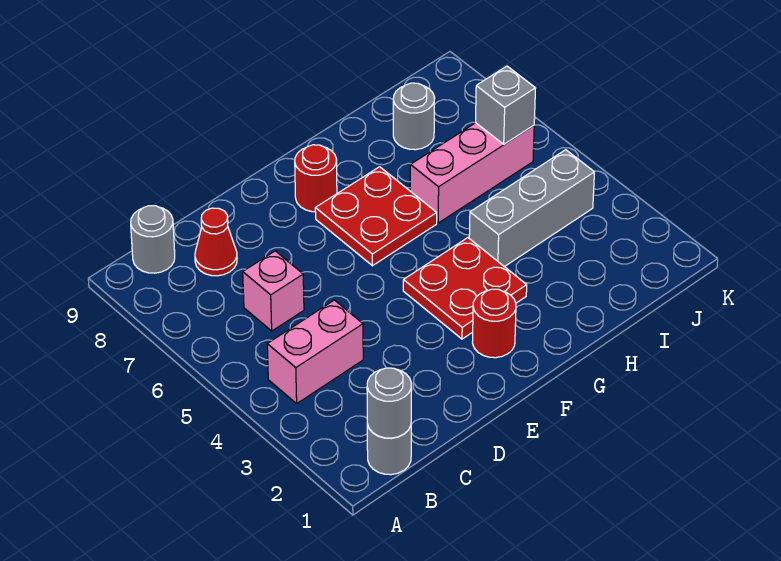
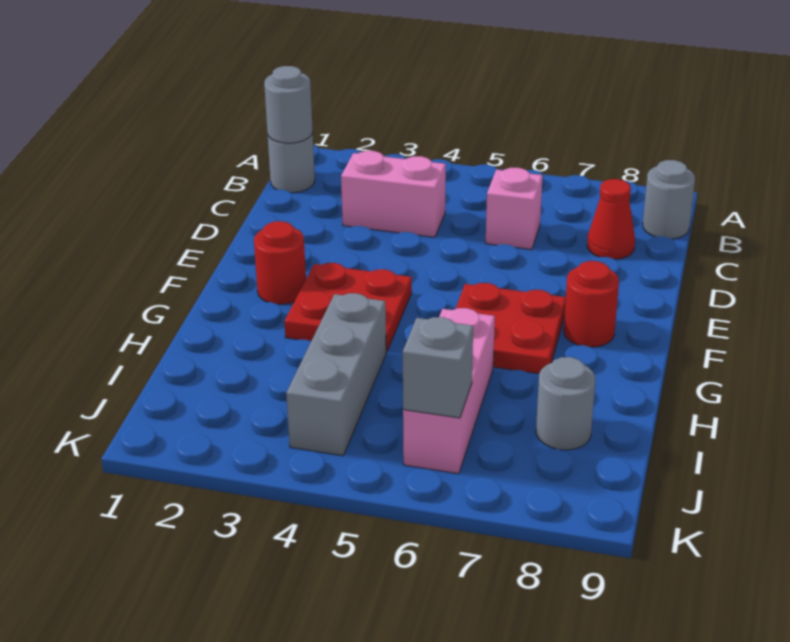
pink 1x2 brick [267,300,363,404] -> pink 1x2 brick turned to [341,151,446,237]

